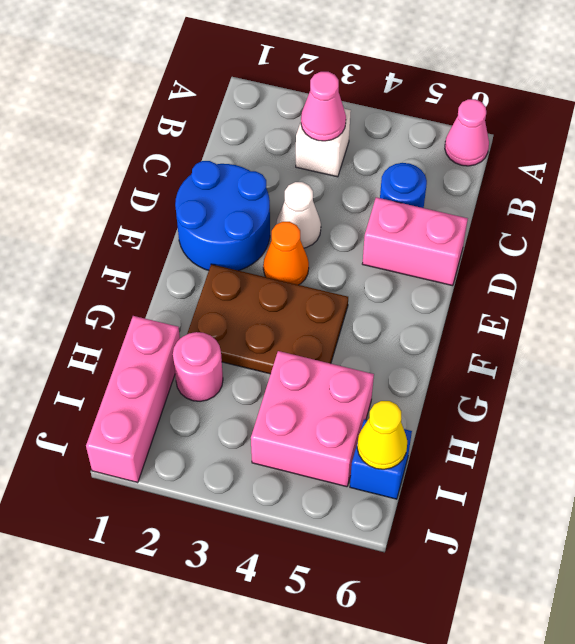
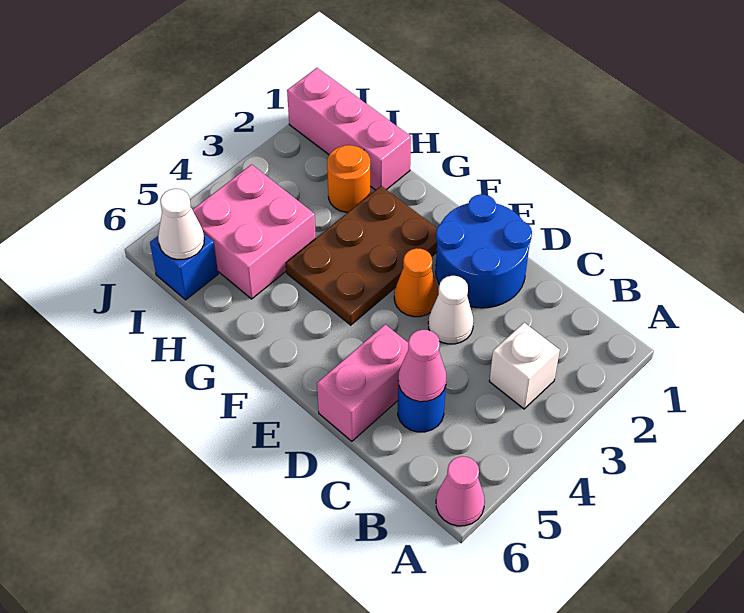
pink 1x1 cone [301,72,346,141] -> pink 1x1 cone moved to [398,330,446,402]
pink 1x1 round brick [173,332,223,401] -> orange 1x1 round brick [327,145,370,212]
yellow 1x1 cone [357,401,407,469] -> white 1x1 cone [158,189,204,259]

